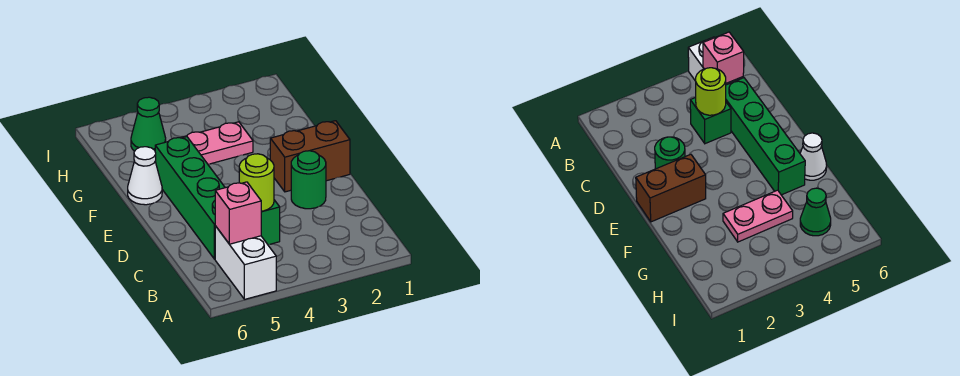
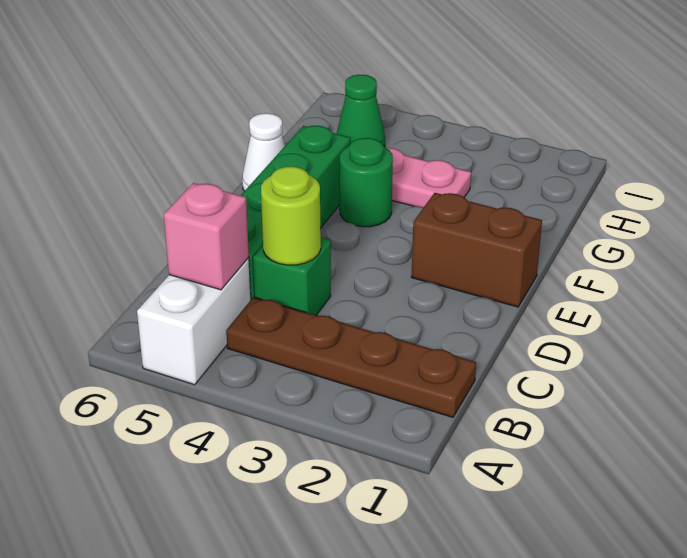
none -> brown 1x4 plate [226,297,476,417]
green 1x1 round brick [291,151,326,209] -> green 1x1 round brick moved to [340,138,393,227]

